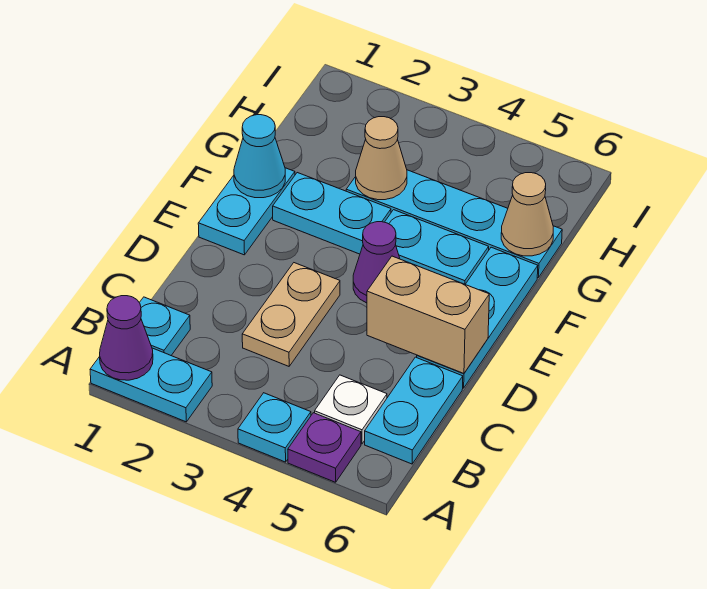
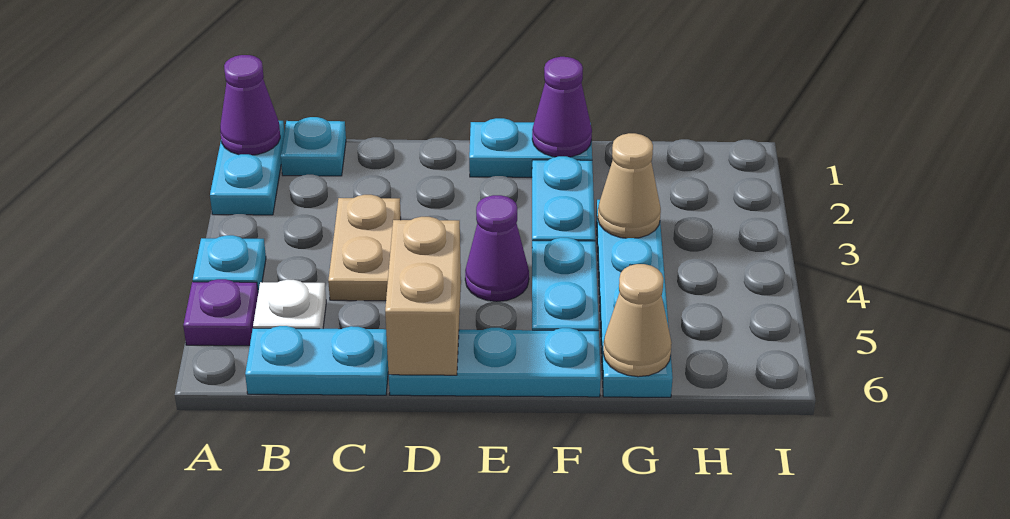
tan 1x2 plate [242,263,340,366] -> tan 1x2 plate turned to [328,195,401,301]
cyan 1x1 cone [234,115,285,198] -> purple 1x1 cone [532,57,592,157]

